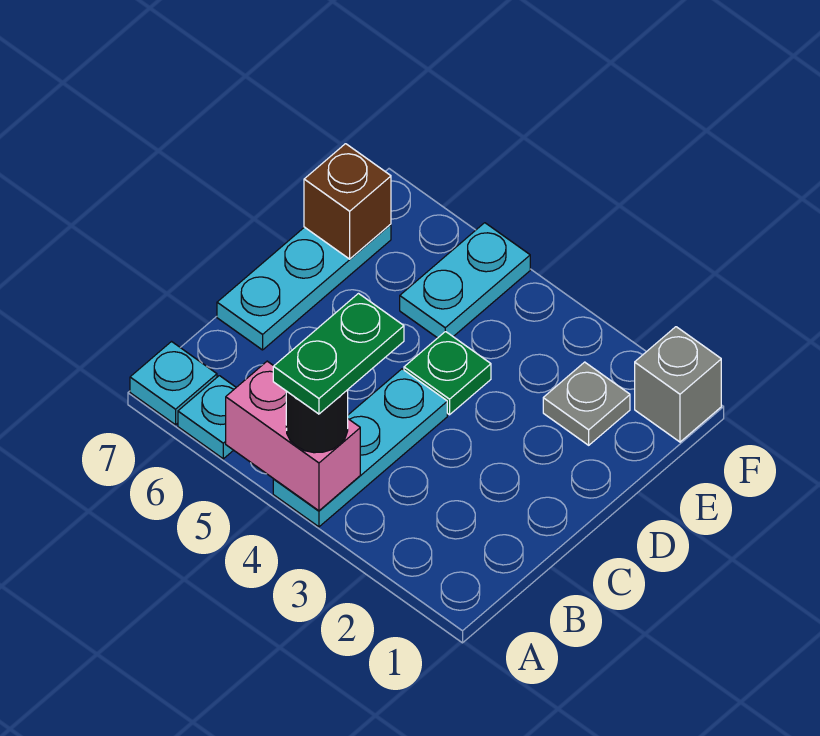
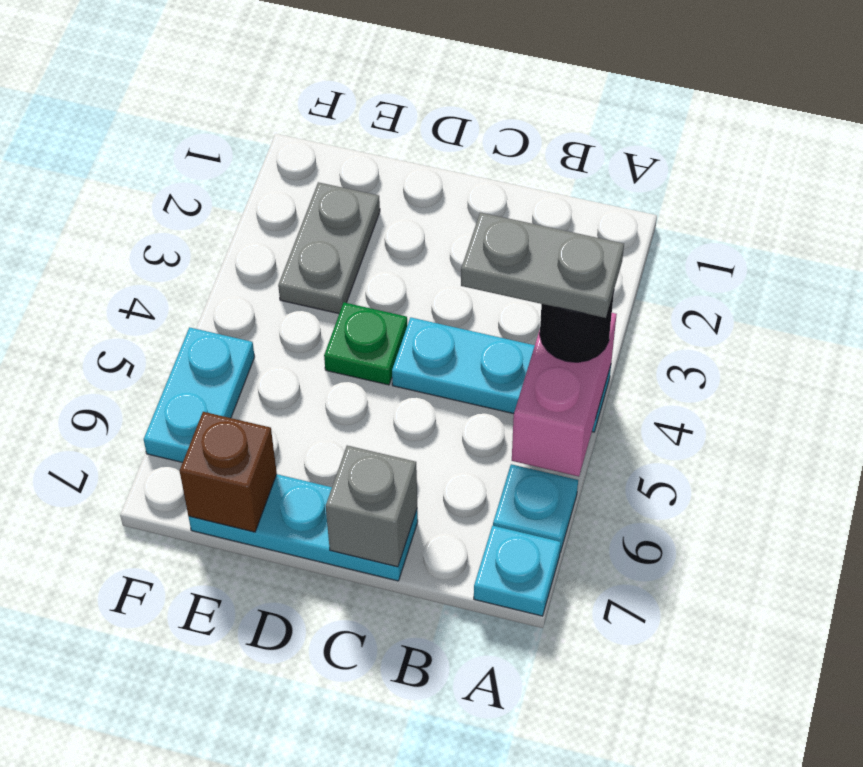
green 1x2 plate [273,294,404,414] -> grey 1x2 plate [461,212,624,318]
grey 1x1 plate [543,362,630,445] -> grey 1x2 plate [278,182,380,314]
cyan 1x2 plate [400,223,530,338] -> cyan 1x2 plate turned to [144,327,255,463]
grey 1x1 brick [635,327,721,442] -> grey 1x1 brick moved to [326,446,417,567]

